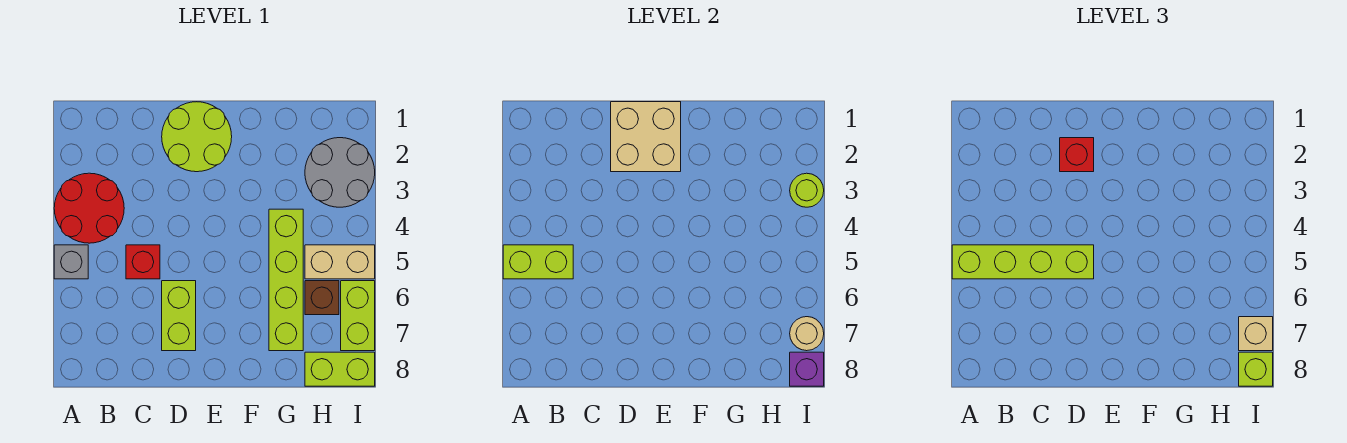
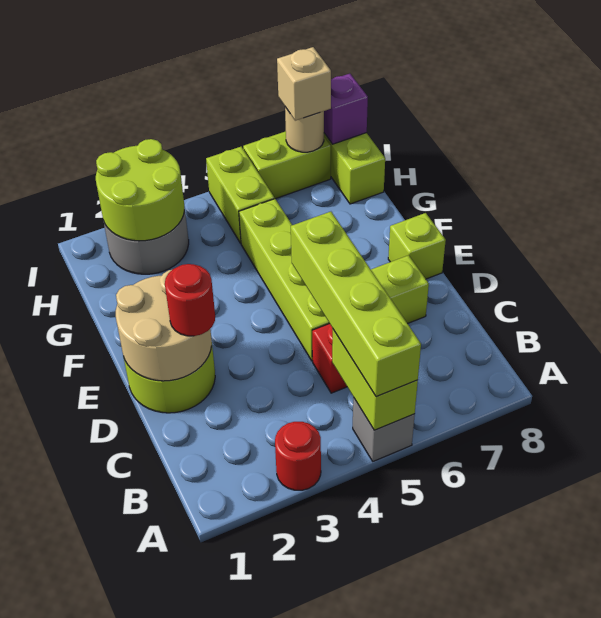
red 2x2 round brick [54,173,124,243] -> red 1x1 round brick [275,422,321,490]
tan 2x2 brick [611,102,681,172] -> tan 2x2 round brick [116,270,212,381]
red 1x1 brick [1060,138,1094,172] -> red 1x1 round brick [165,264,215,336]
lime 1x4 brick [269,209,303,351] -> lime 1x4 brick turned to [239,199,330,361]
tan 1x2 brick [305,245,375,279] -> lime 1x2 brick [206,147,274,243]
brown 1x1 brick [305,281,339,315] -> none
lime 1x1 round brick [790,173,824,207] -> lime 2x2 round brick [96,139,184,241]
lime 1x1 brick [1239,352,1273,386] -> lime 1x1 brick moved to [388,213,446,279]

